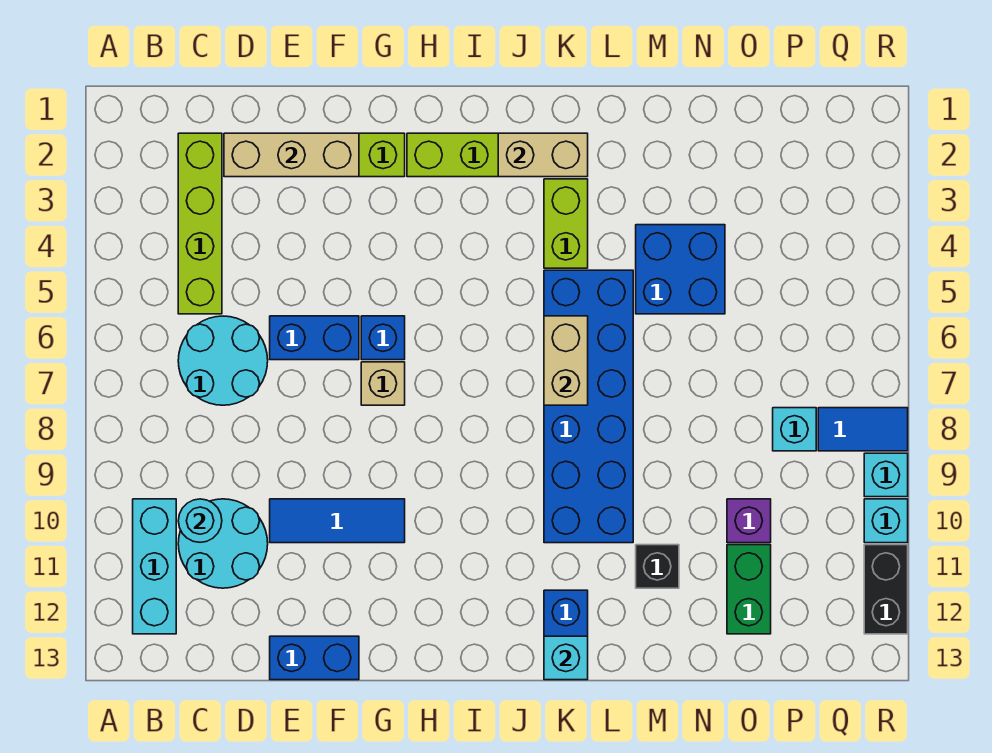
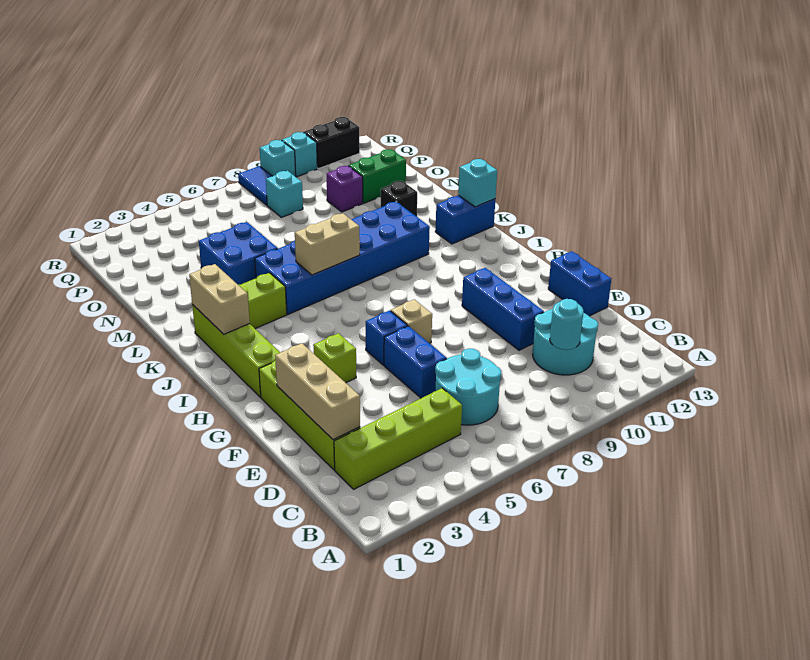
cyan 1x3 brick [133,499,176,634] -> none
blue 1x3 tile [270,499,405,543] -> blue 1x3 brick [462,268,544,350]
none -> lime 1x1 brick [313,333,356,383]

